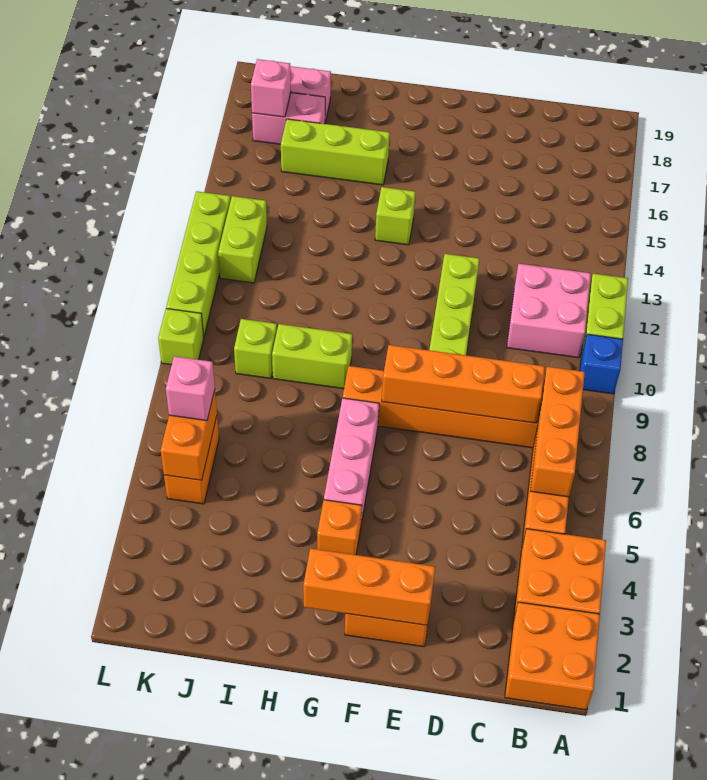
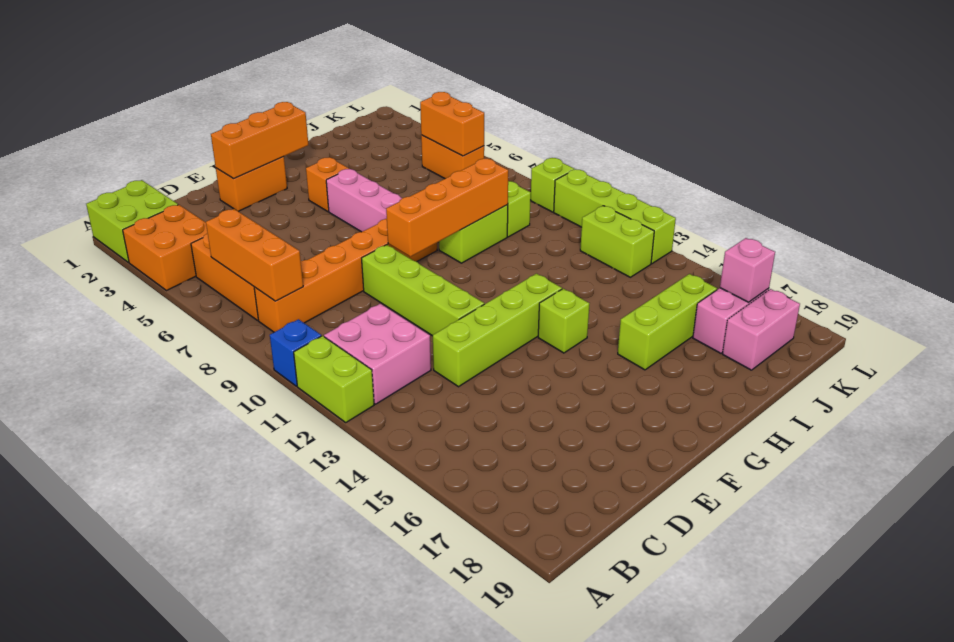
orange 2x2 brick [505,602,600,710] -> lime 2x2 brick [86,180,178,262]
orange 1x4 brick [382,345,545,423] -> orange 1x4 brick moved to [386,159,508,257]
none -> lime 1x4 brick [433,274,562,387]
pink 1x1 brick [166,356,215,421] -> none

